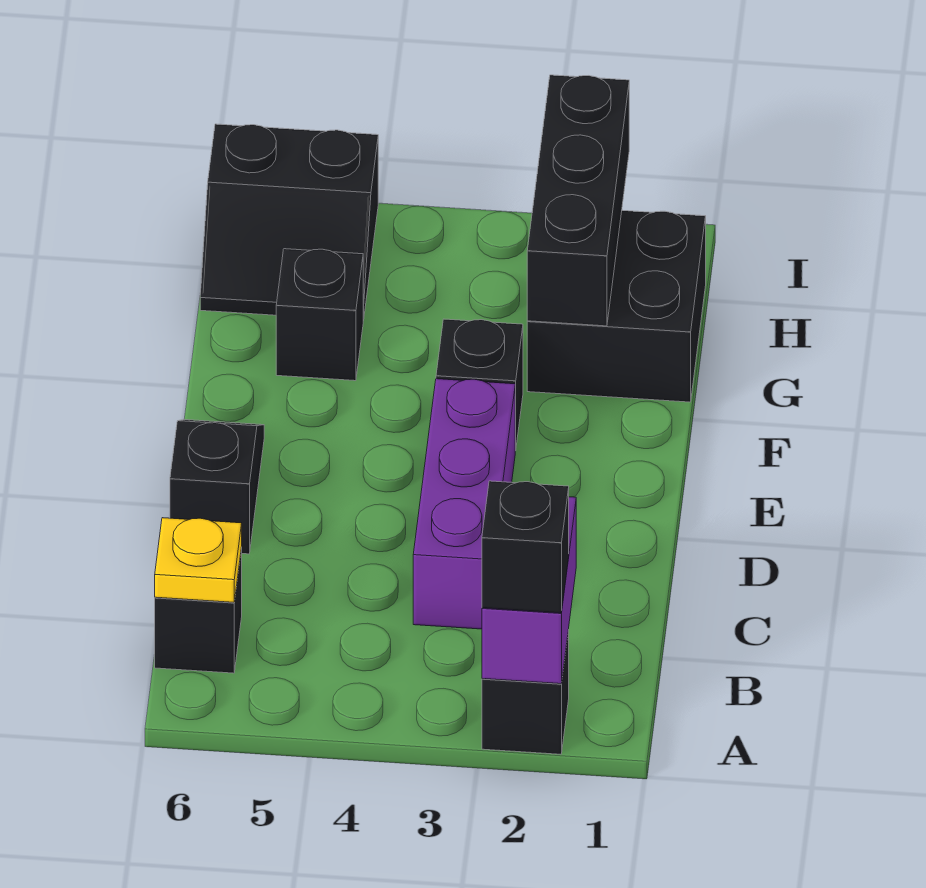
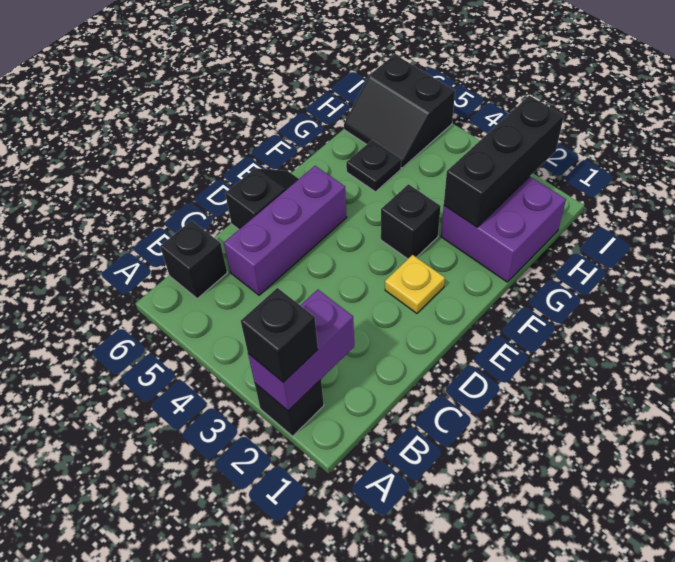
yellow 1x1 plate [155,518,242,602] -> yellow 1x1 plate moved to [385,255,445,313]
purple 1x3 brick [413,379,515,629] -> purple 1x3 brick moved to [224,166,347,295]
black 2x2 brick [527,210,706,402] -> purple 2x2 brick [441,177,566,282]
black 1x1 brick [276,249,363,381] -> black 1x1 plate [346,140,401,192]

